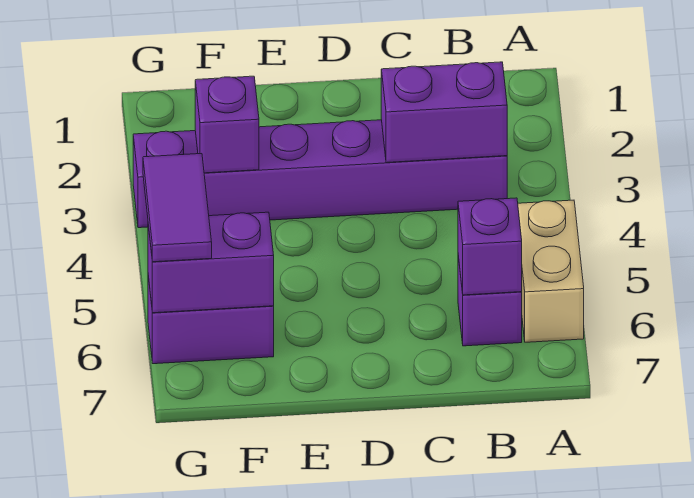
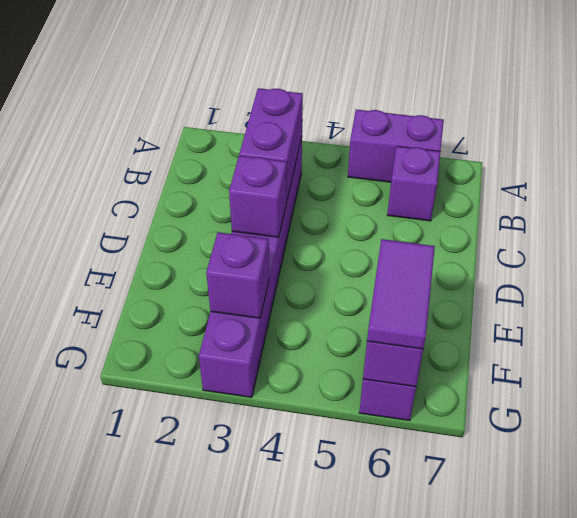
tan 1x2 brick [518,200,584,342] -> purple 1x2 brick [348,110,444,182]
purple 1x1 brick [458,198,522,295] -> purple 1x1 brick moved to [229,156,287,237]
purple 1x2 tile [143,154,212,262] -> purple 1x2 tile turned to [367,239,435,349]

